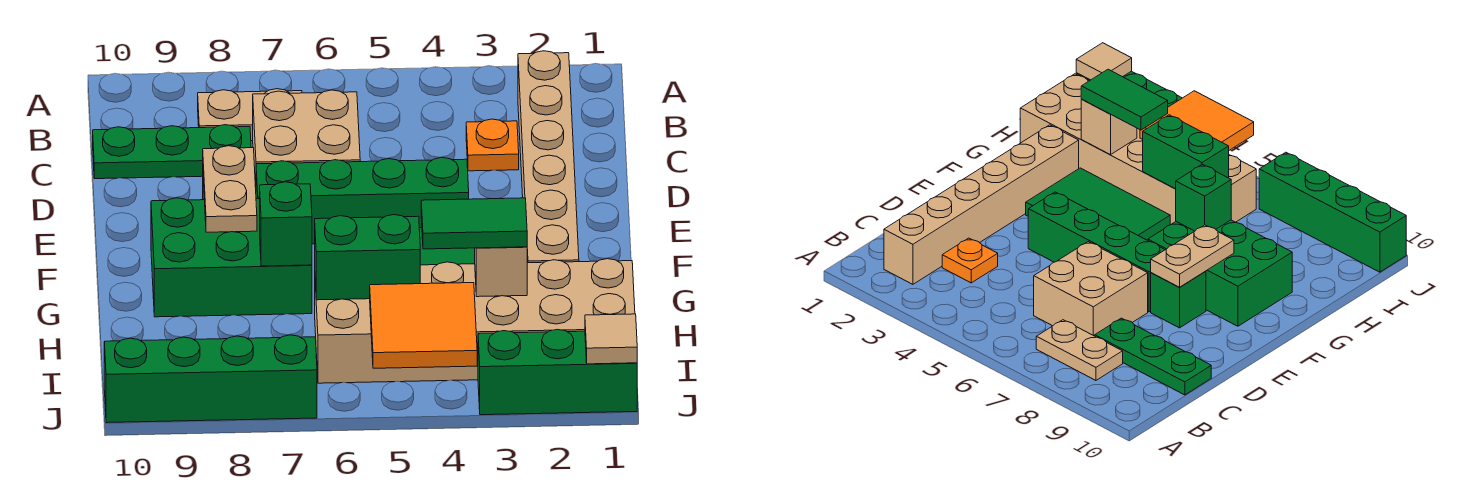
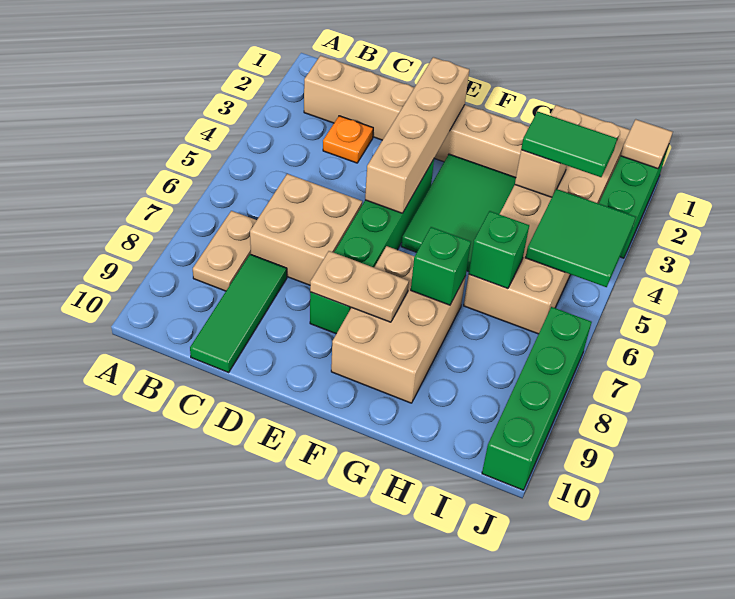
green 1x3 plate [93,125,251,179] -> green 1x3 tile [190,254,287,372]
none -> tan 1x4 brick [365,57,469,213]
green 2x3 brick [151,198,312,317] -> tan 2x3 brick [331,246,466,403]
green 1x2 tile [421,198,527,249] -> green 1x2 tile turned to [521,111,617,177]
green 1x2 brick [315,215,420,300] -> green 1x1 brick [469,211,529,289]
orange 2x2 tile [370,283,477,368] -> green 2x2 tile [525,189,636,287]

